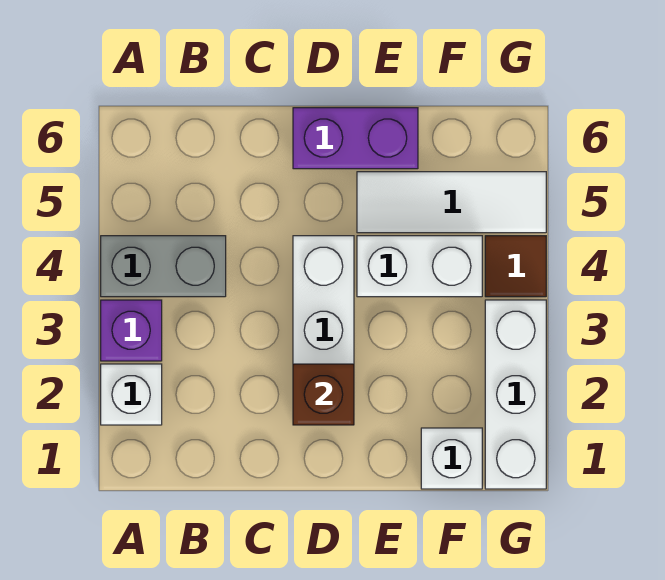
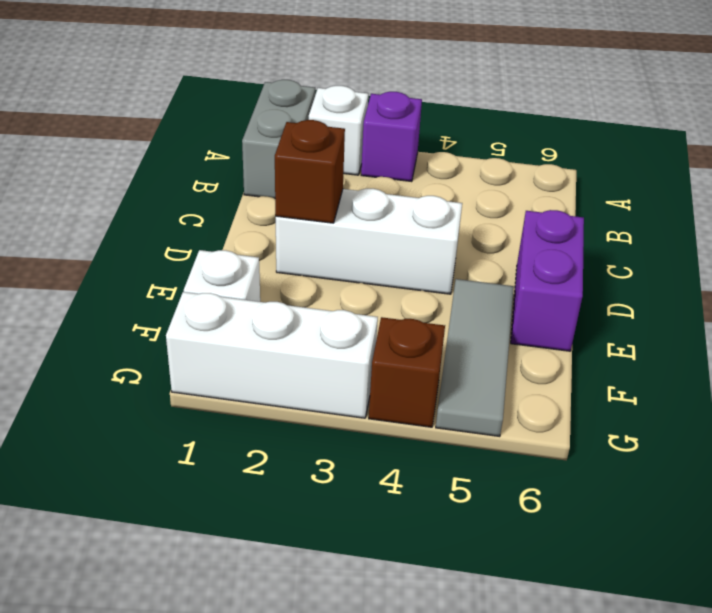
grey 1x2 brick [101,236,226,297] -> grey 1x2 brick moved to [242,80,315,199]
white 1x2 brick [357,236,482,297] -> none
white 1x3 tile [357,172,546,233] -> grey 1x3 tile [436,279,514,437]
brown 1x1 tile [485,236,546,297] -> brown 1x1 brick [369,317,445,427]

